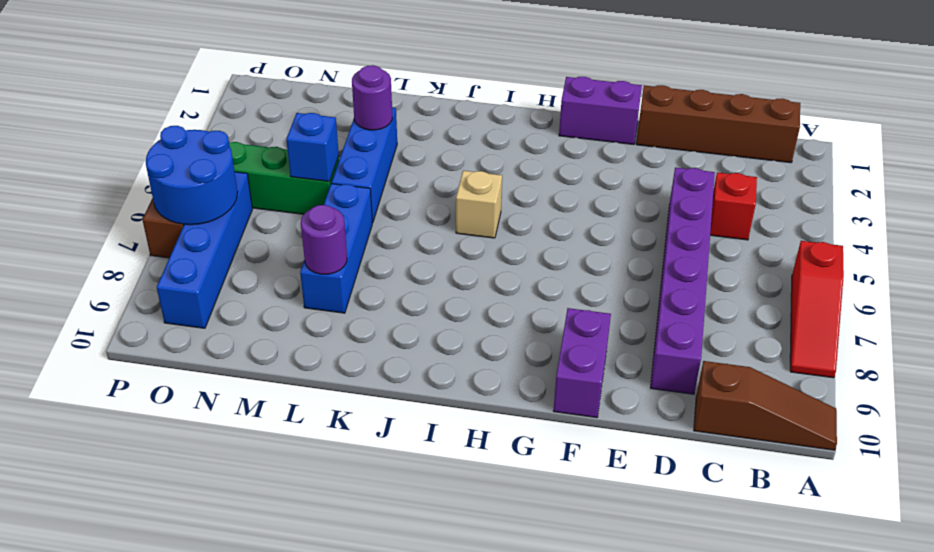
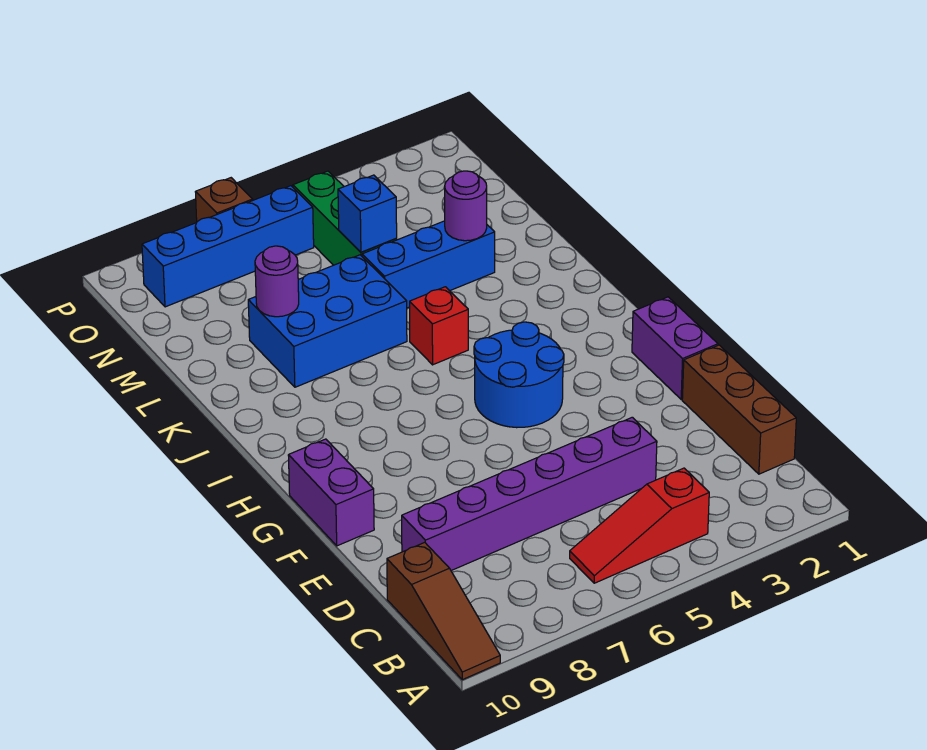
red 1x3 slope [790,241,844,378] -> red 1x3 slope moved to [570,468,709,583]
brown 1x4 brick [636,85,800,163] -> brown 1x3 brick [682,345,796,474]
red 1x1 brick [710,172,757,240] -> red 1x1 brick moved to [410,287,468,365]
purple 1x2 brick [554,308,611,418] -> purple 1x2 brick turned to [288,439,374,546]
tan 1x1 brick [456,171,502,238] -> none
blue 1x3 brick [300,184,372,313] -> blue 2x3 brick [248,255,407,387]
blue 2x2 round brick [146,126,238,225] -> blue 2x2 round brick moved to [474,322,564,428]

